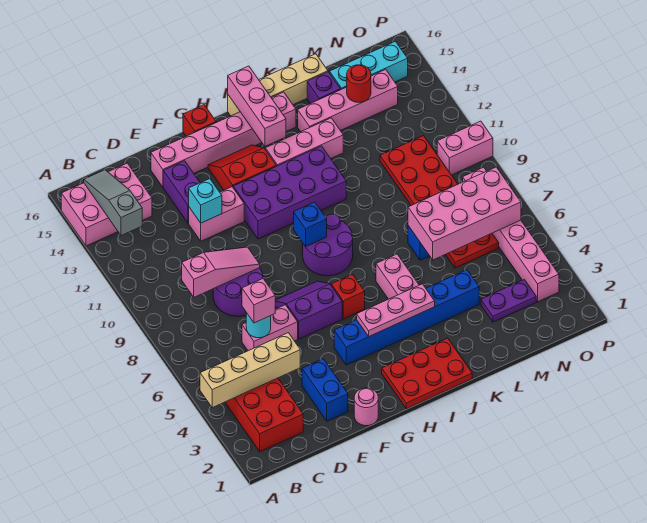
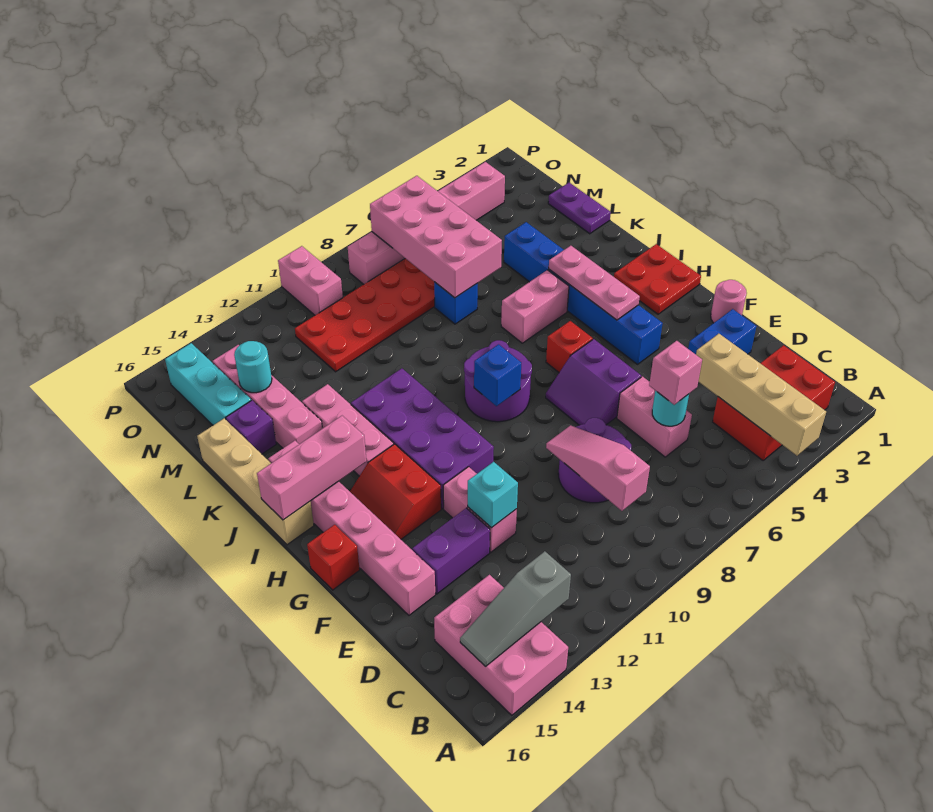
red 2x3 plate [382,338,472,409] -> red 2x2 plate [614,244,701,314]
purple 1x2 plate [481,280,536,322] -> purple 1x2 plate moved to [548,183,611,234]
red 1x1 round brick [347,65,371,102] -> cyan 1x1 round brick [234,341,272,393]

